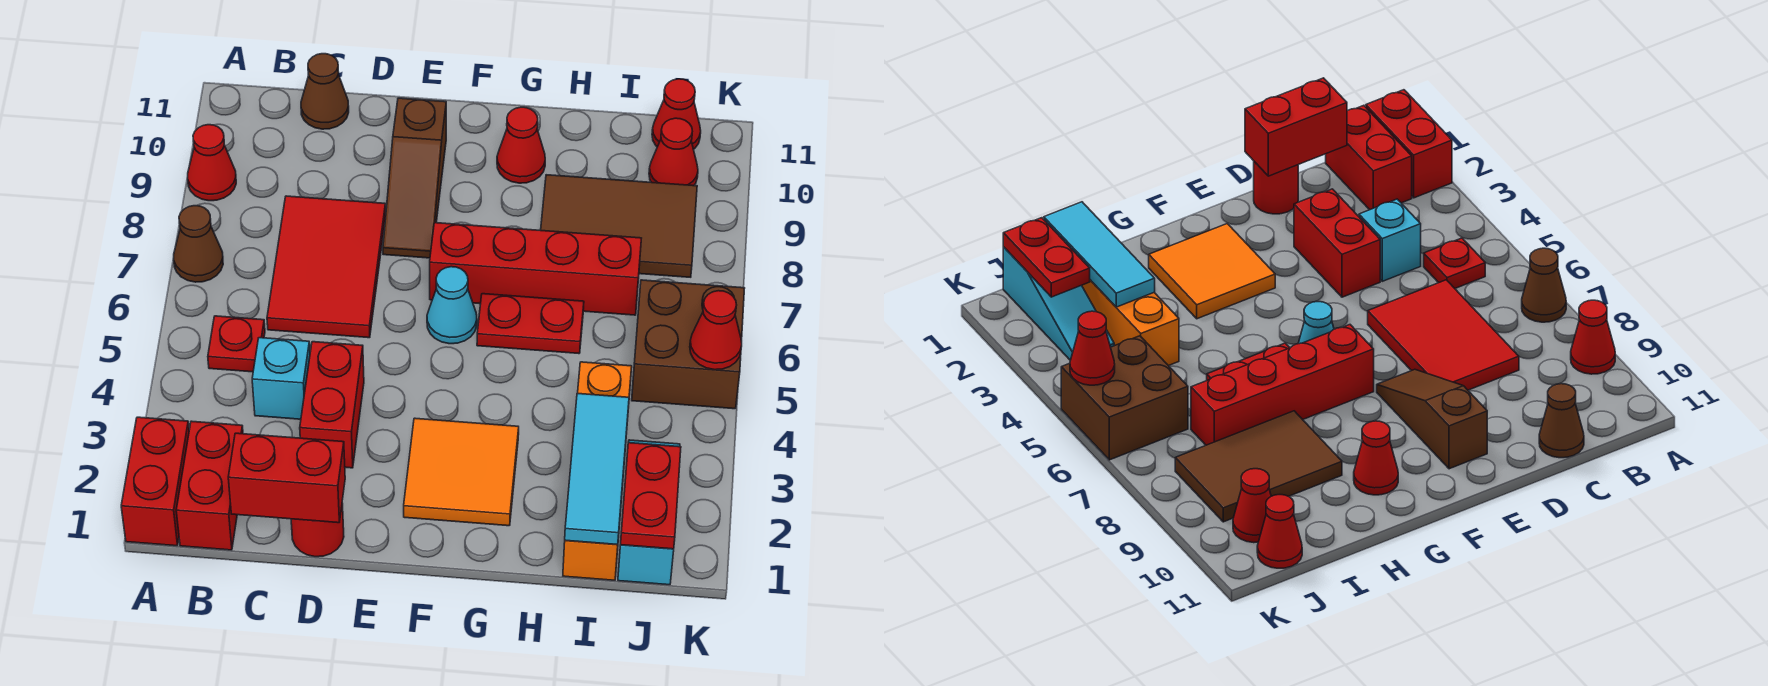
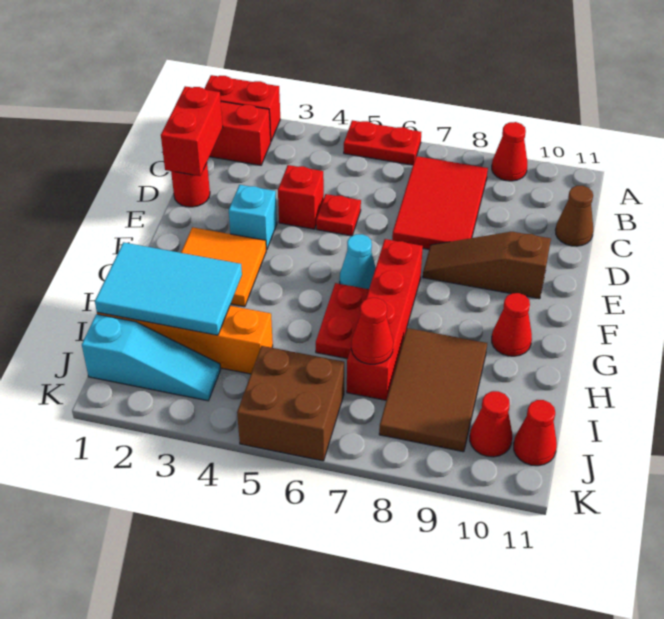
brown 1x1 cone [174,206,223,282] -> none
red 1x1 plate [208,316,265,372] -> red 1x1 plate moved to [316,194,361,236]
cyan 1x1 brick [252,338,310,419] -> cyan 1x1 brick moved to [229,185,277,250]
red 2x3 tile [267,196,386,338] -> red 2x3 tile turned to [392,156,488,249]
red 1x2 brick [300,342,364,468] -> red 1x1 brick [278,165,324,229]
cyan 1x3 tile [565,393,629,545] -> cyan 2x3 tile [95,242,242,335]
red 1x2 plate [621,443,681,549] -> red 1x2 plate moved to [344,120,421,165]
red 1x1 cone [690,291,742,370] -> red 1x1 cone moved to [351,298,393,364]

